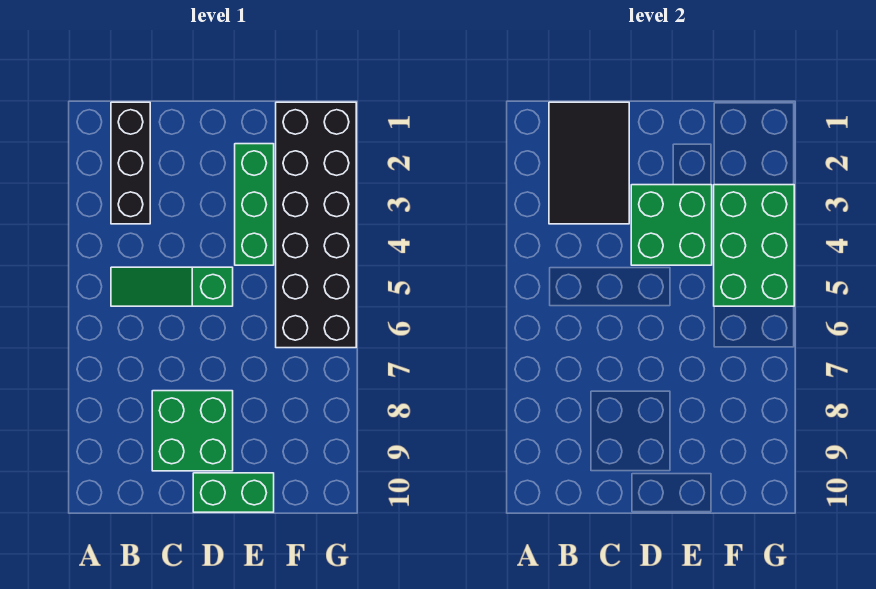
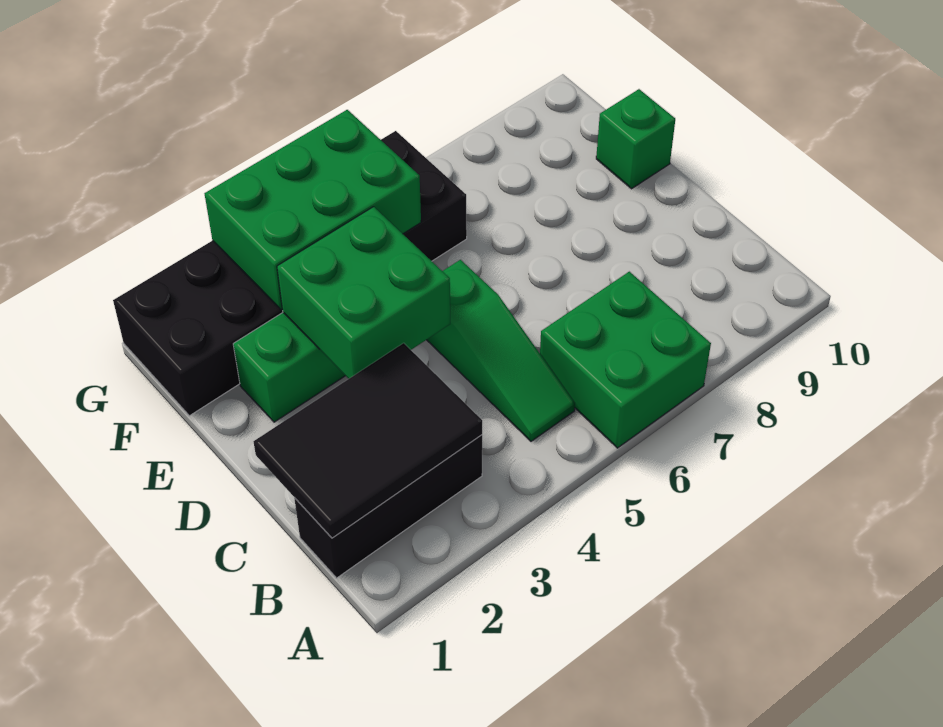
green 2x2 brick [152,391,233,471] -> green 2x2 brick moved to [540,272,711,448]
green 1x2 brick [193,473,274,512] -> green 1x1 brick [596,89,675,189]

